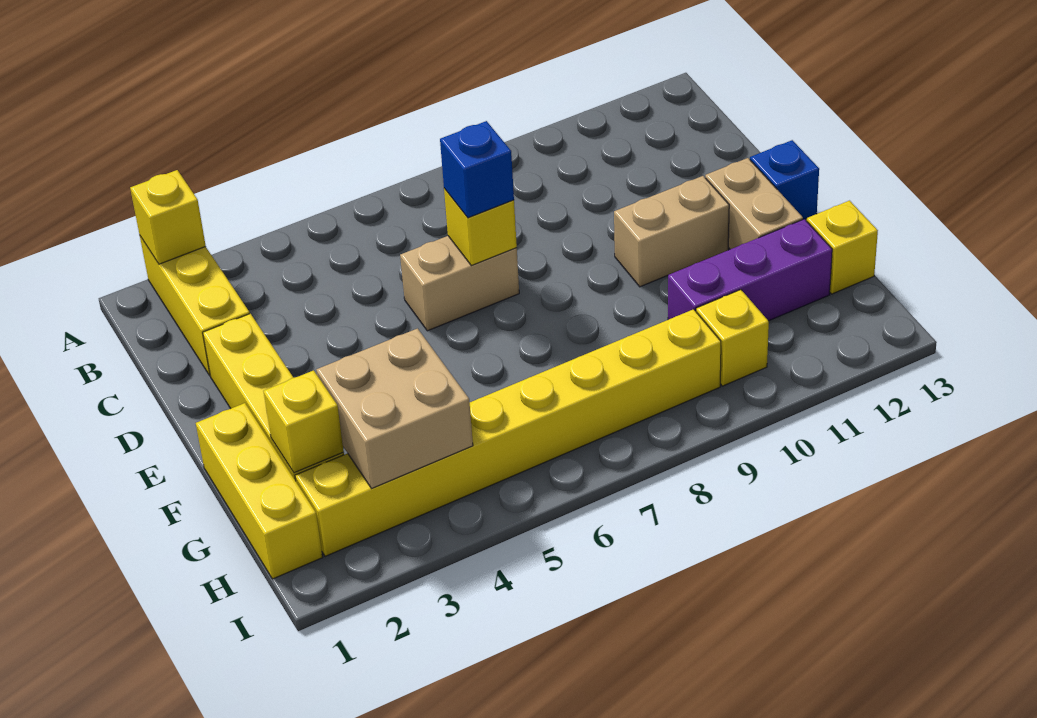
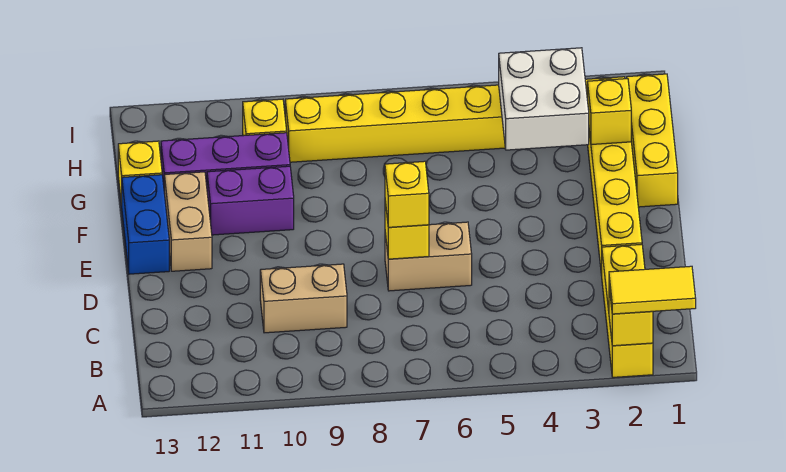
none -> yellow 1x2 tile [609,266,696,314]
blue 1x1 brick [440,121,514,218] -> yellow 1x1 brick [385,161,429,227]
tan 1x2 brick [614,176,729,287] -> tan 1x2 brick moved to [260,264,347,333]
blue 1x1 brick [750,140,819,219] -> blue 1x2 brick [122,175,169,274]
none -> purple 1x2 brick [207,166,294,235]
tan 2x2 brick [316,328,473,489] -> white 2x2 brick [499,48,589,150]

